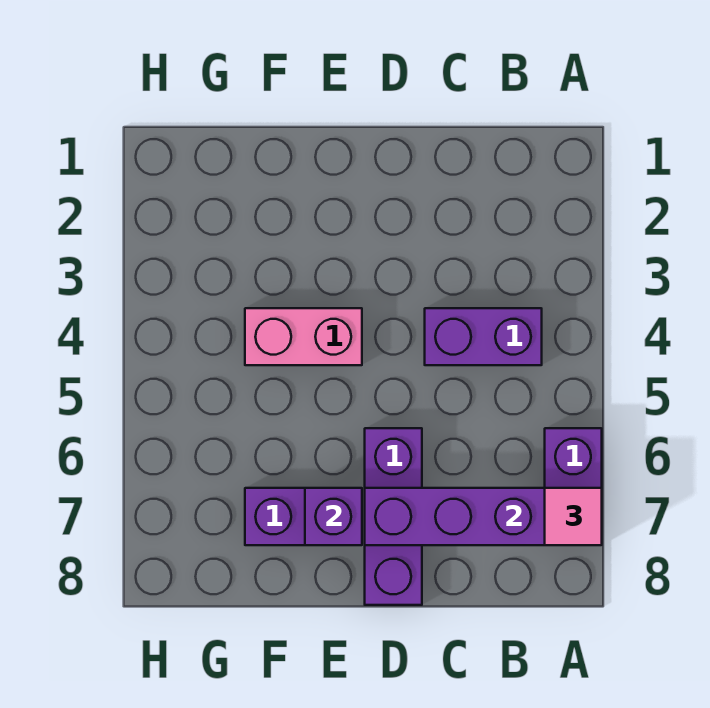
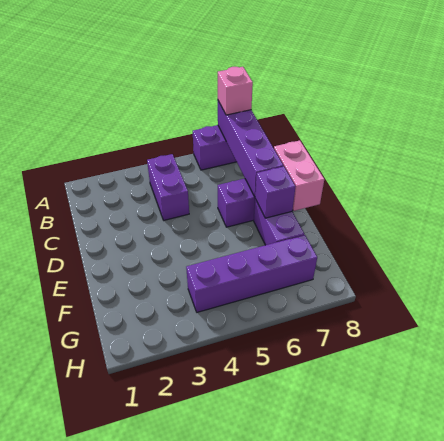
pink 1x1 tile [545,488,602,545] -> pink 1x1 brick [218,67,253,115]
pink 1x2 brick [245,308,362,365] -> pink 1x2 brick moved to [274,140,324,211]
none -> purple 1x4 brick [186,235,317,312]

